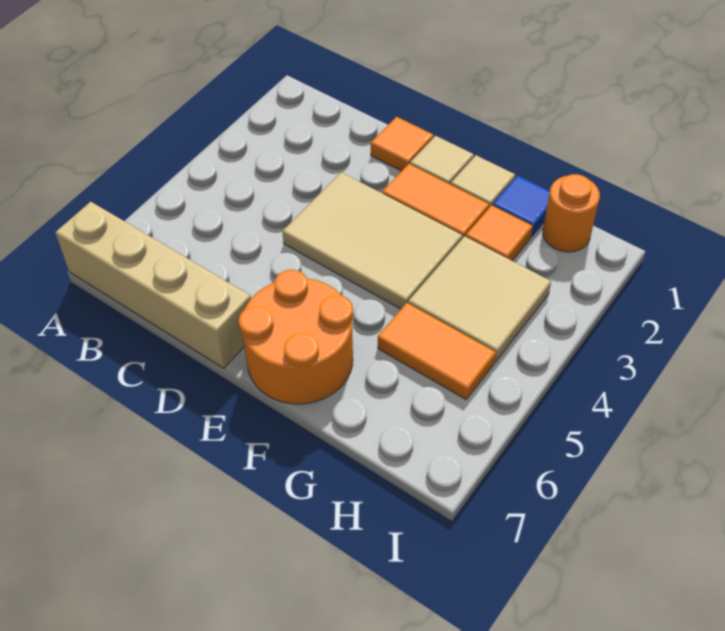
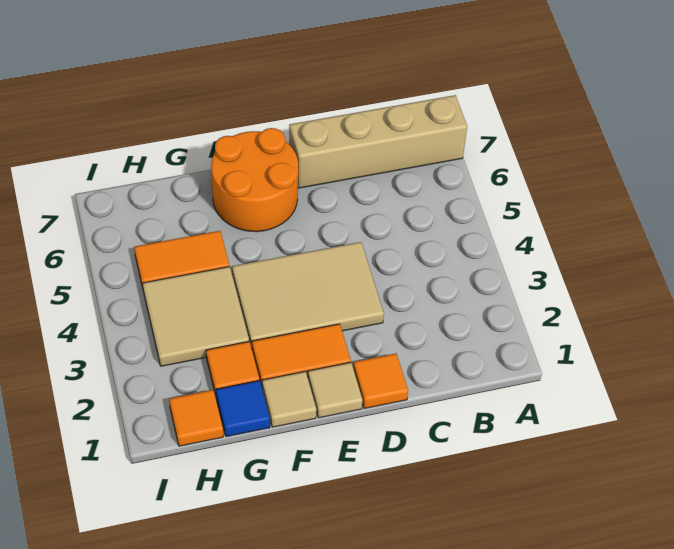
orange 1x1 round brick [543,174,600,252] -> orange 1x1 tile [169,390,223,446]

